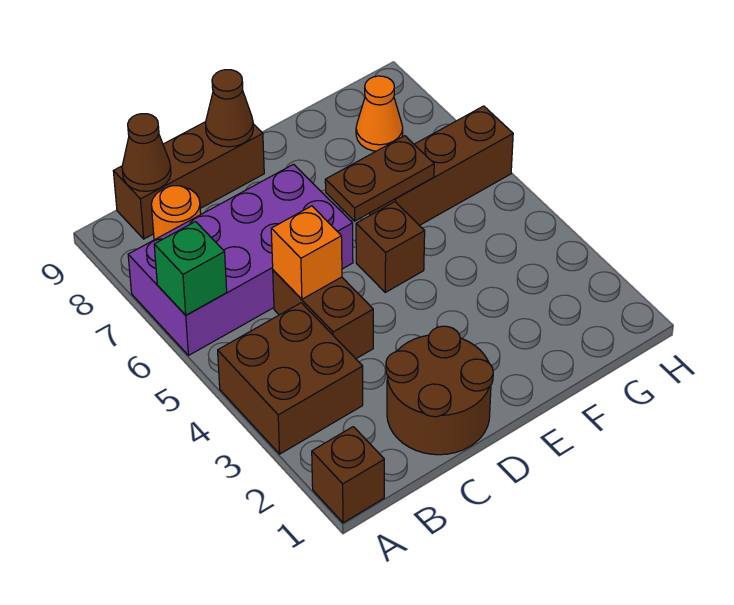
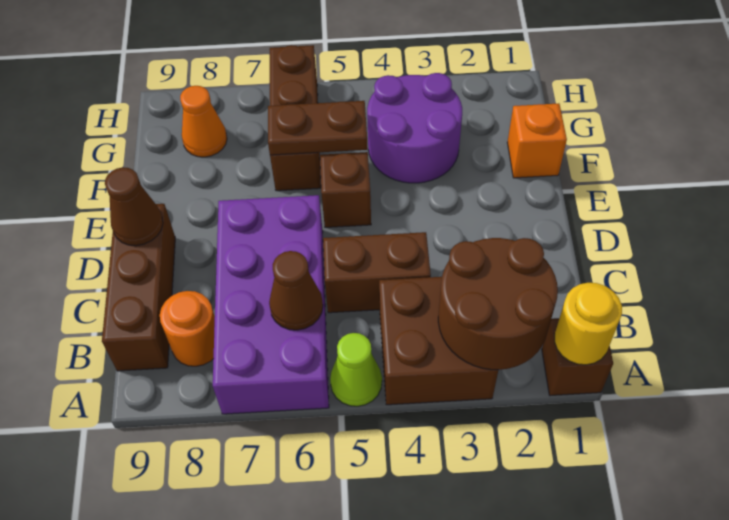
none -> yellow 1x1 round brick [555,283,622,365]
none -> lime 1x1 cone [330,333,382,406]
green 1x1 brick [154,222,227,315] -> none
brown 1x1 cone [122,114,171,191] -> brown 1x1 cone moved to [269,251,323,330]
brown 2x2 round brick [386,326,493,455] -> brown 2x2 round brick moved to [438,238,558,370]
orange 1x1 brick [271,206,342,299] -> orange 1x1 brick moved to [507,103,567,178]
brown 1x2 plate [325,136,434,221] -> brown 1x2 plate turned to [268,101,368,155]
none -> purple 2x2 round brick [367,73,462,183]

